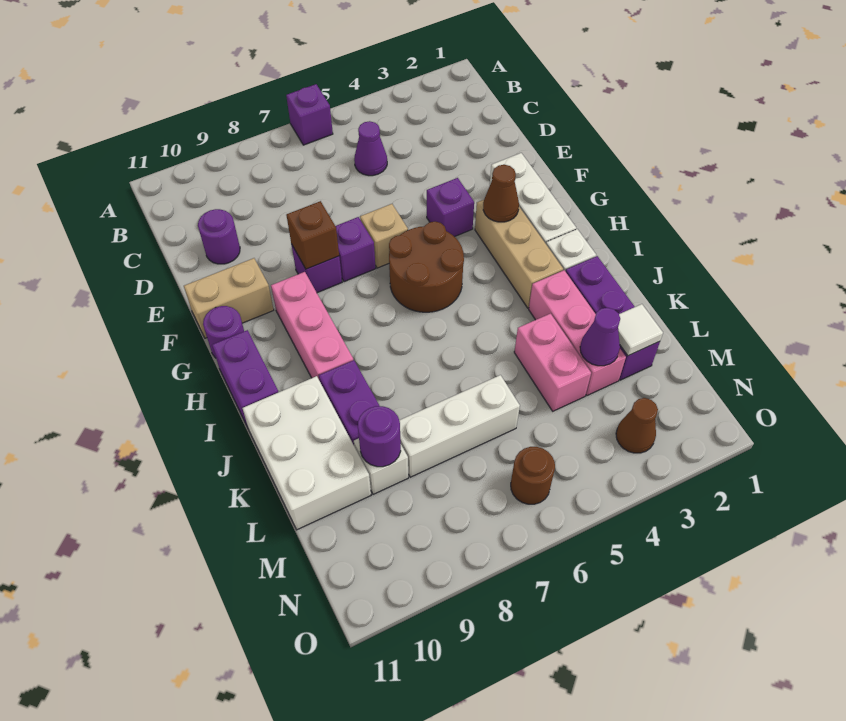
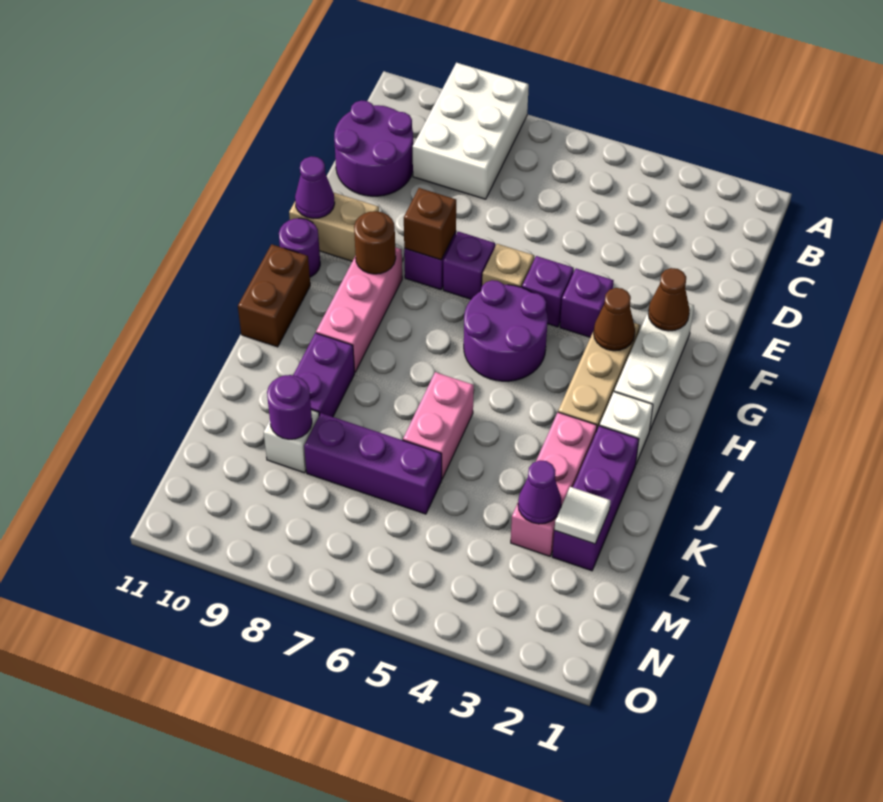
purple 1x1 brick [286,84,333,145] -> purple 1x1 brick moved to [522,256,574,327]
purple 1x1 cone [354,121,387,176] -> purple 1x1 cone moved to [295,156,335,219]
purple 1x1 round brick [198,209,240,264] -> purple 2x2 round brick [334,100,413,196]
brown 2x2 round brick [389,222,464,312] -> purple 2x2 round brick [464,280,548,381]
purple 1x2 brick [212,330,278,427] -> brown 1x2 brick [238,244,310,347]
white 2x3 brick [242,376,371,530] -> white 2x3 brick moved to [413,63,529,199]
pink 1x2 brick [514,314,591,411] -> pink 1x2 brick moved to [403,372,474,479]
white 1x3 brick [399,375,520,477] -> purple 1x3 brick [304,413,442,514]
brown 1x1 cone [616,398,658,453] -> brown 1x1 cone moved to [648,268,690,331]
brown 1x1 round brick [511,447,555,504] -> brown 1x1 round brick moved to [354,211,396,274]

